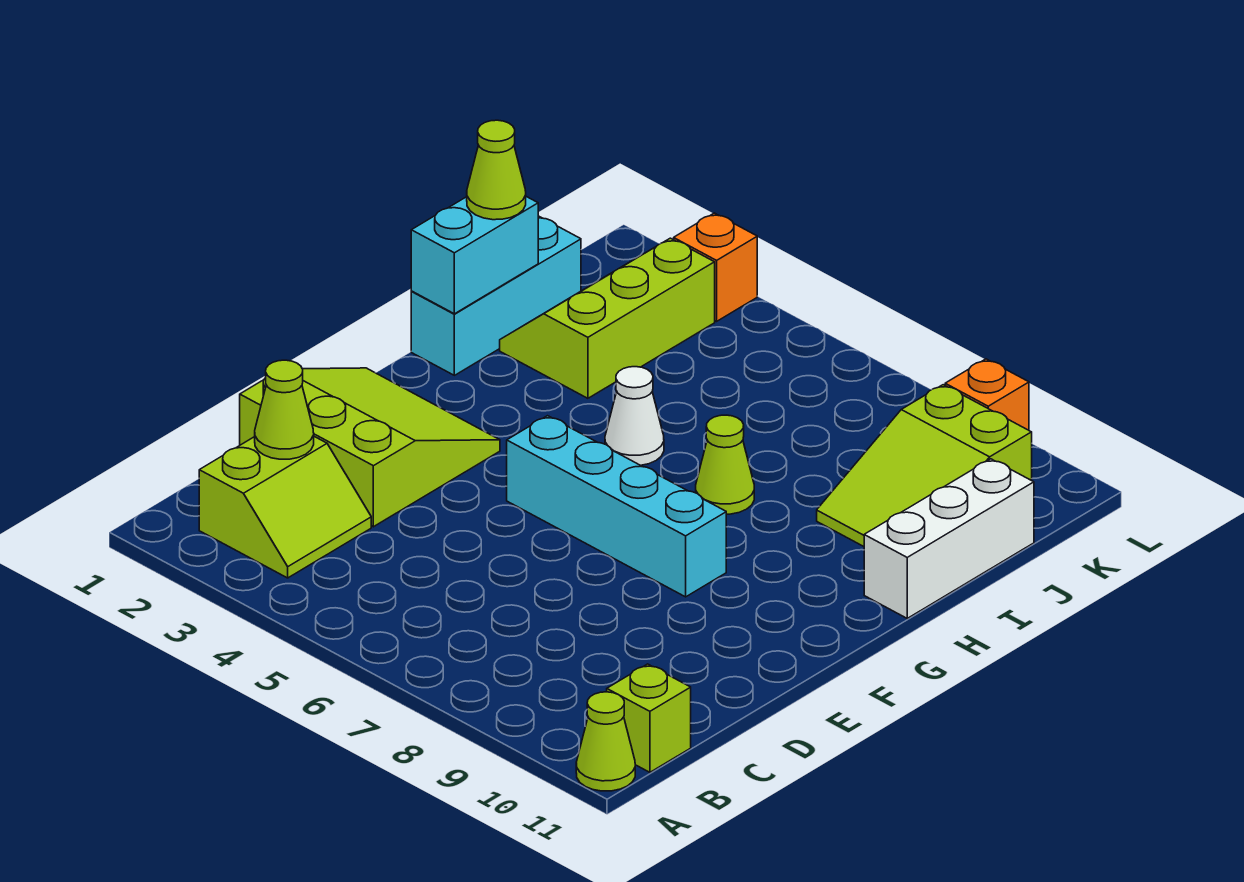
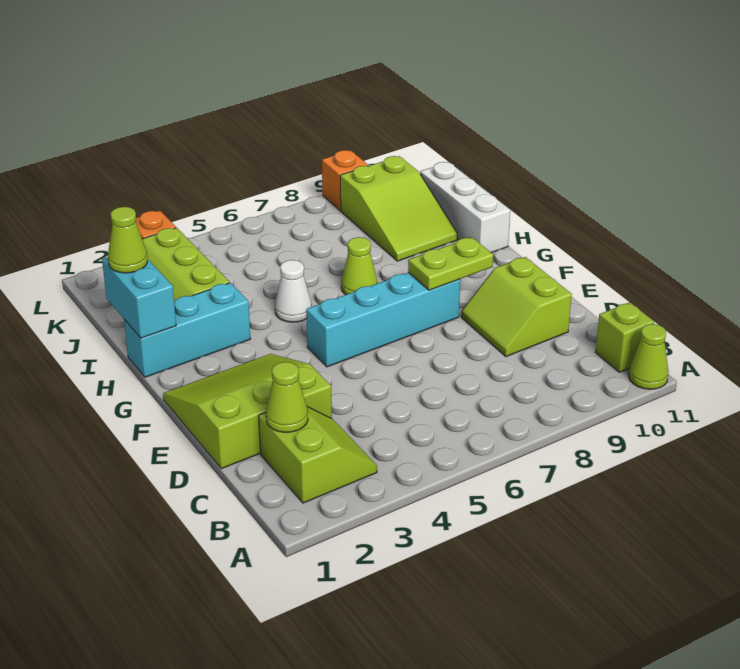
none -> lime 2x2 slope [461,257,572,356]
none -> lime 1x2 plate [408,237,493,290]
cyan 1x3 brick [411,216,581,375] -> cyan 1x3 brick turned to [124,283,250,377]

